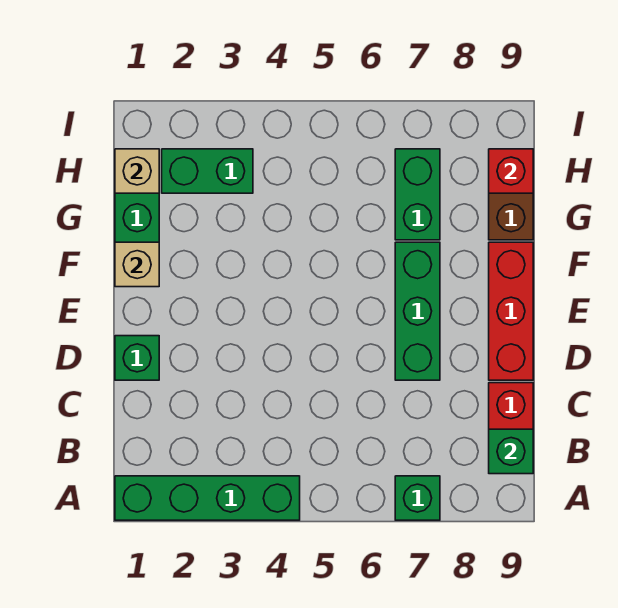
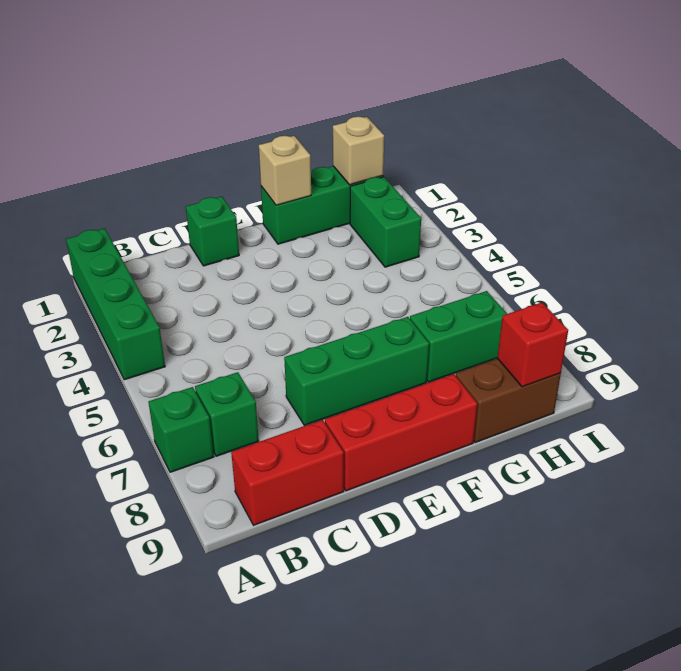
green 1x1 brick [489,429,533,474] -> green 1x1 brick moved to [195,372,259,456]

